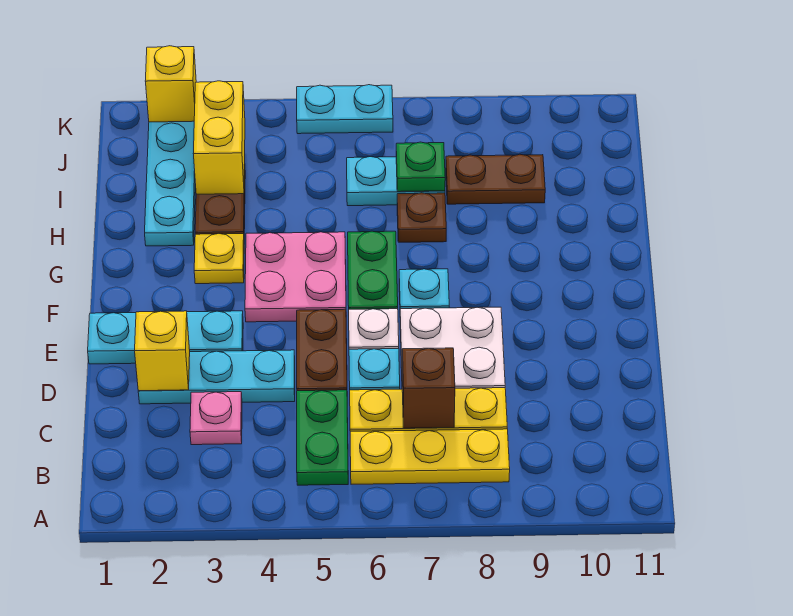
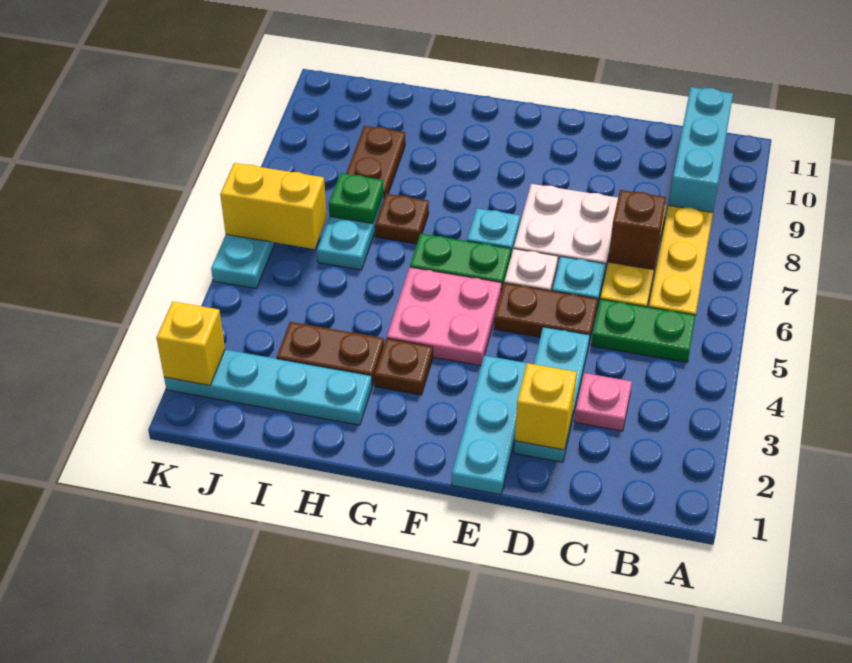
none -> cyan 1x3 brick [669,87,733,212]
yellow 1x1 plate [194,234,244,284] -> brown 1x1 plate [374,338,433,395]
yellow 1x2 brick [193,81,245,194] -> yellow 1x2 brick moved to [220,163,327,249]

